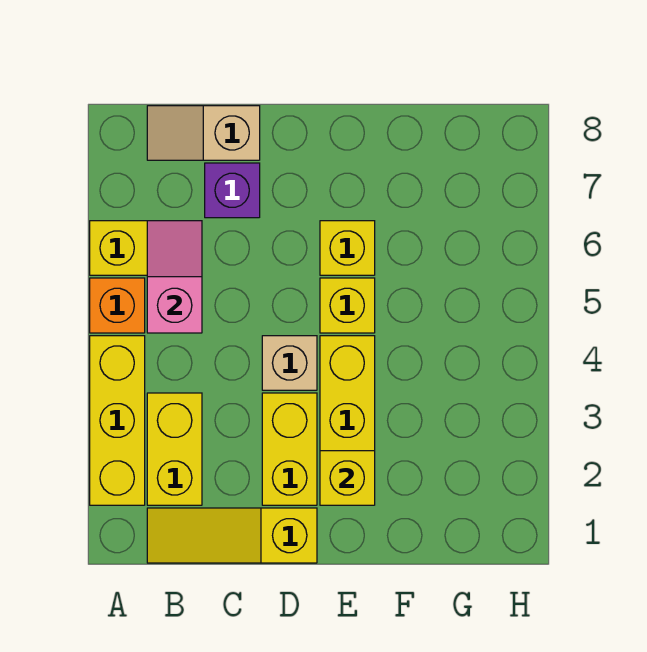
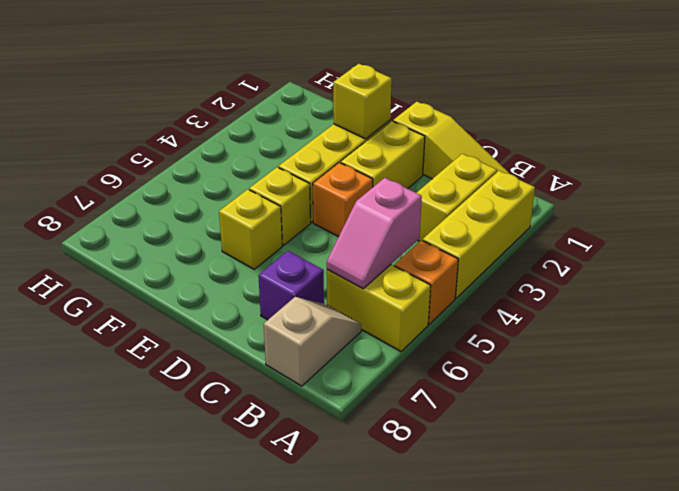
tan 1x2 slope [147,106,260,160] -> tan 1x2 slope turned to [264,297,361,386]
tan 1x1 brick [262,336,317,390] -> orange 1x1 brick [313,163,373,237]

